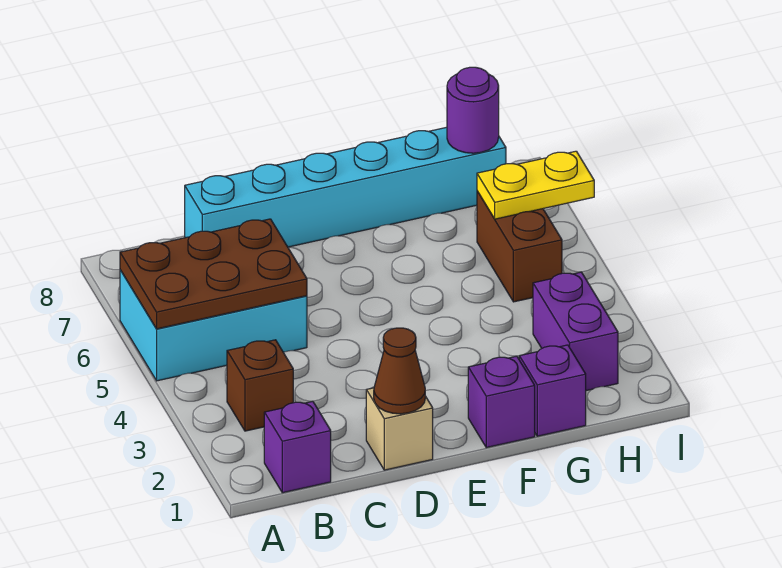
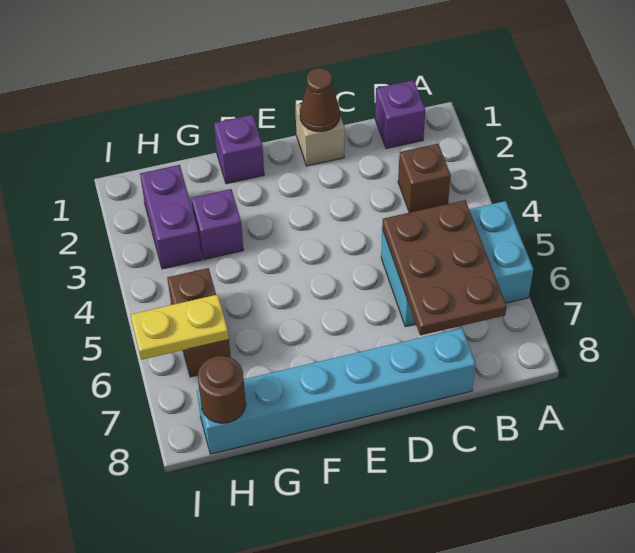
brown 2x3 plate [120,219,307,329] -> brown 2x3 plate turned to [382,200,507,335]
purple 1x1 brick [519,345,586,436] -> purple 1x1 brick moved to [191,189,243,259]
purple 1x1 round brick [447,67,499,153] -> brown 1x1 round brick [198,356,246,423]

